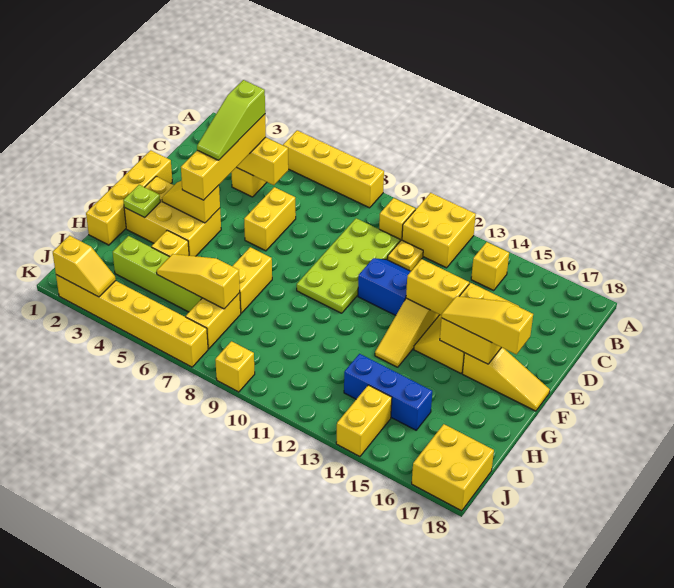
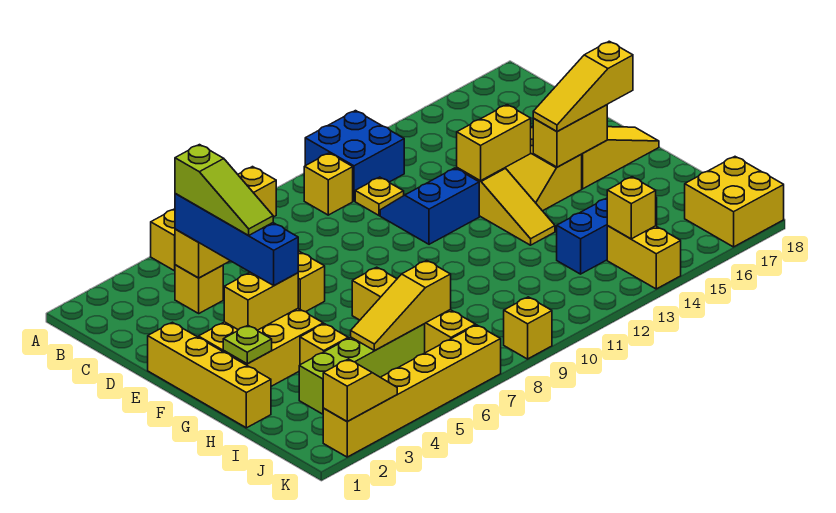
yellow 2x2 brick [402,193,476,268] -> blue 2x2 brick [305,111,404,201]
yellow 1x1 brick [471,242,509,290] -> yellow 1x1 brick moved to [607,177,656,239]
yellow 1x4 brick [181,114,266,200] -> blue 1x4 brick [175,194,298,286]
lime 2x4 plate [297,218,400,313] -> none
yellow 2x2 brick [440,283,519,364] -> yellow 1x2 brick [533,105,607,167]
yellow 1x2 slope [162,181,220,223] -> yellow 1x2 brick [224,272,298,330]

